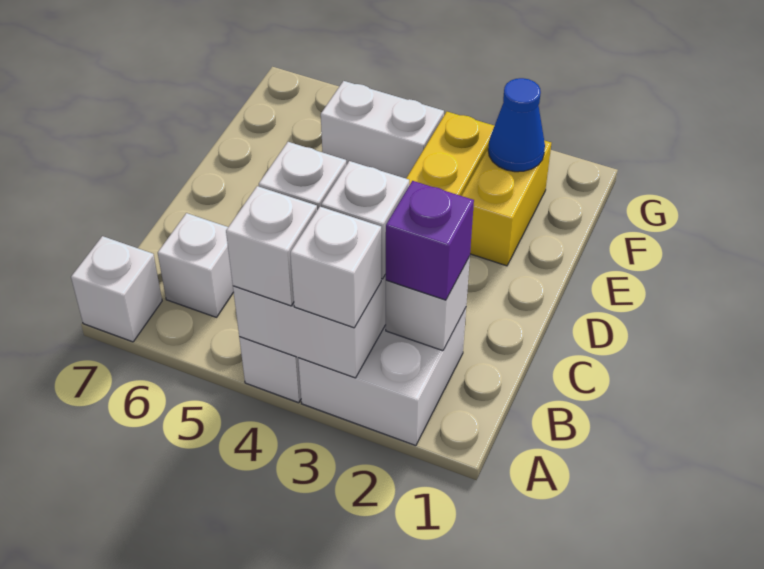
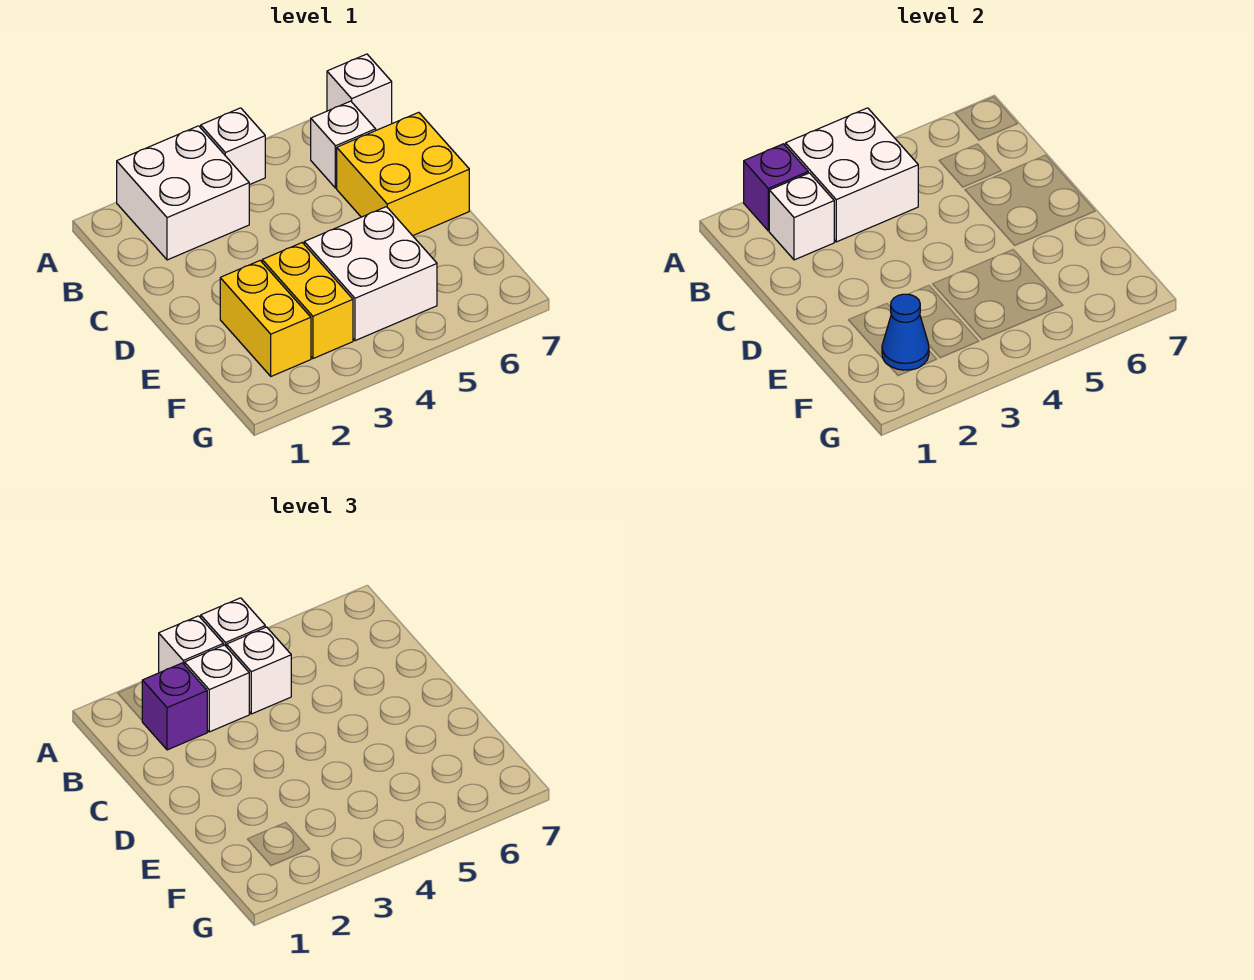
none -> purple 1x1 brick [744,144,808,231]
none -> yellow 2x2 brick [337,112,469,236]
white 1x2 brick [321,81,444,178] -> white 2x2 brick [304,207,437,341]

